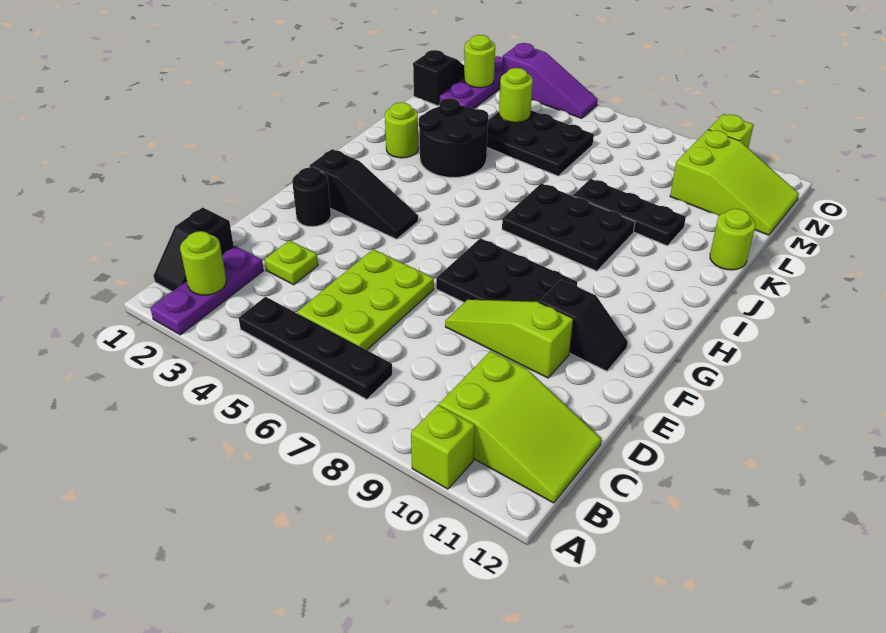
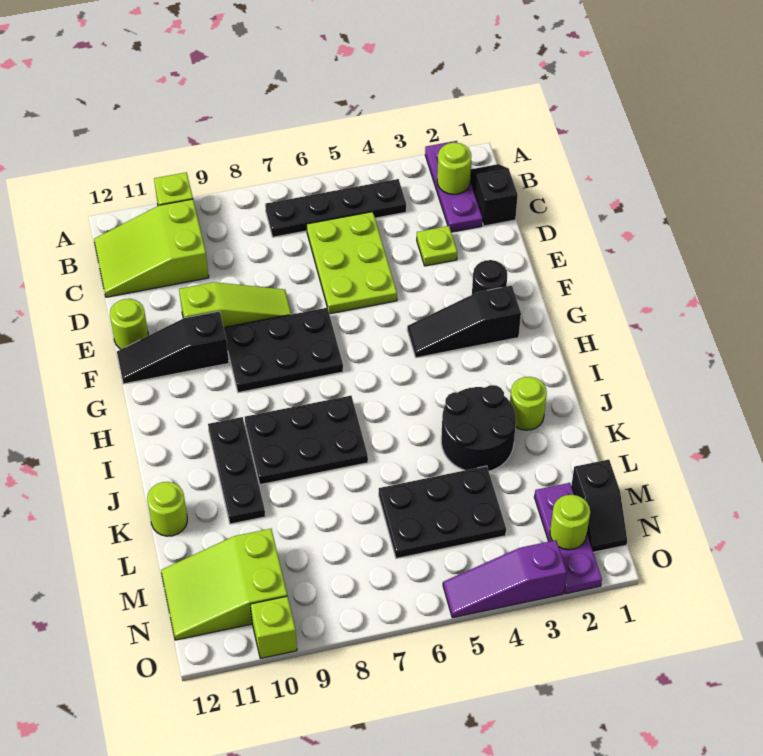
black 1x2 slope [539,280,628,371] -> black 1x3 slope [117,311,229,384]
black 1x3 plate [573,179,686,246] -> black 1x3 plate turned to [208,417,265,524]
lime 1x1 round brick [499,68,533,123] -> lime 1x1 round brick moved to [110,299,148,349]

